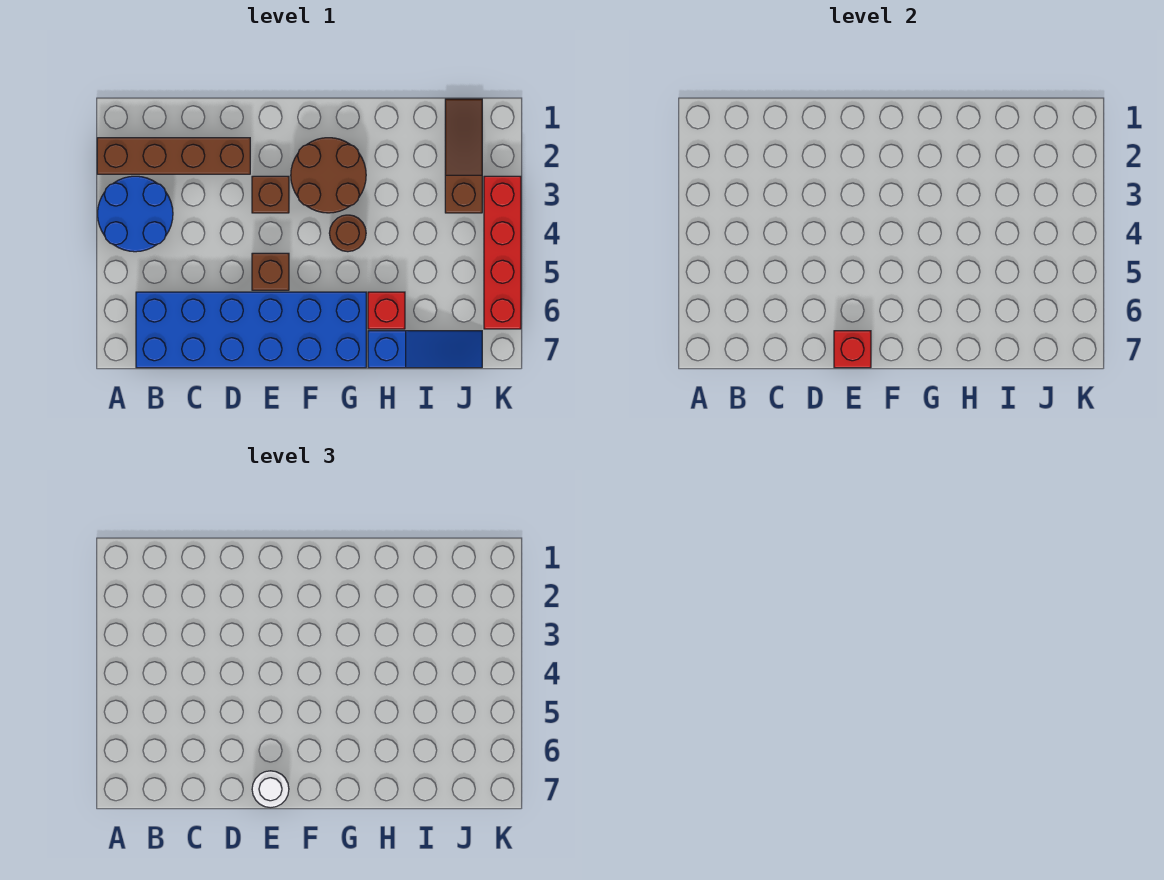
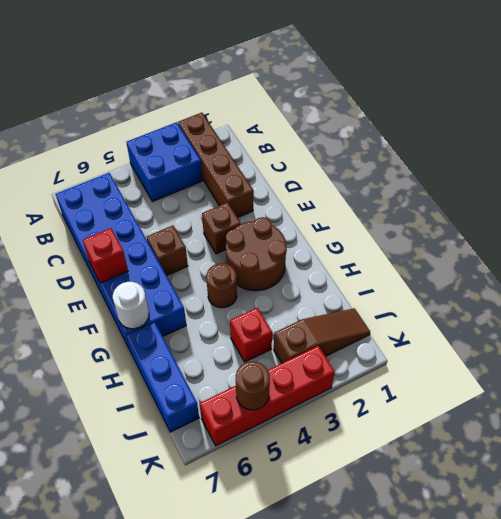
blue 2x2 round brick [98,176,173,252] -> blue 2x2 brick [126,122,202,202]
white 1x1 round brick [252,771,289,808] -> white 1x1 round brick moved to [113,282,149,329]
red 1x1 brick [368,292,405,329] -> red 1x1 brick moved to [230,308,272,362]
blue 1x3 slope [368,331,482,368] -> blue 1x3 brick [126,322,199,432]
none -> brown 1x1 round brick [236,362,270,410]

